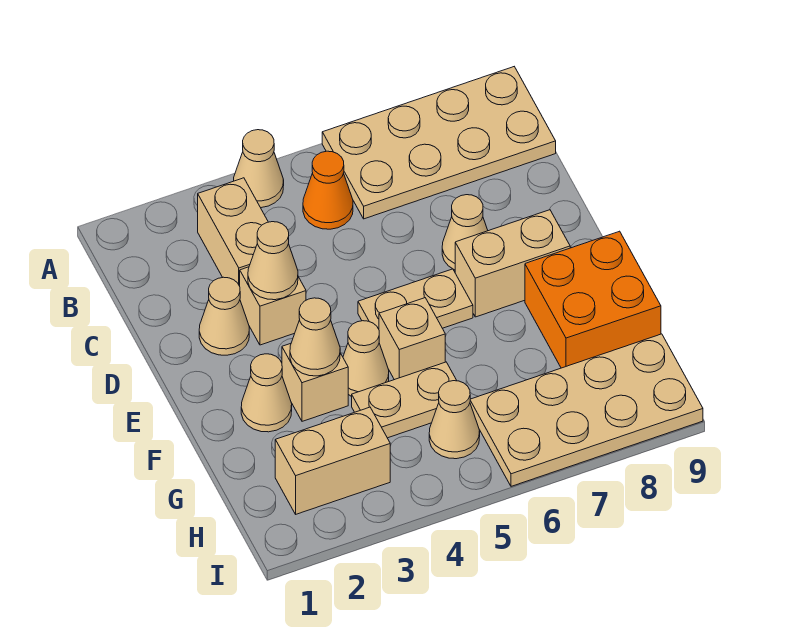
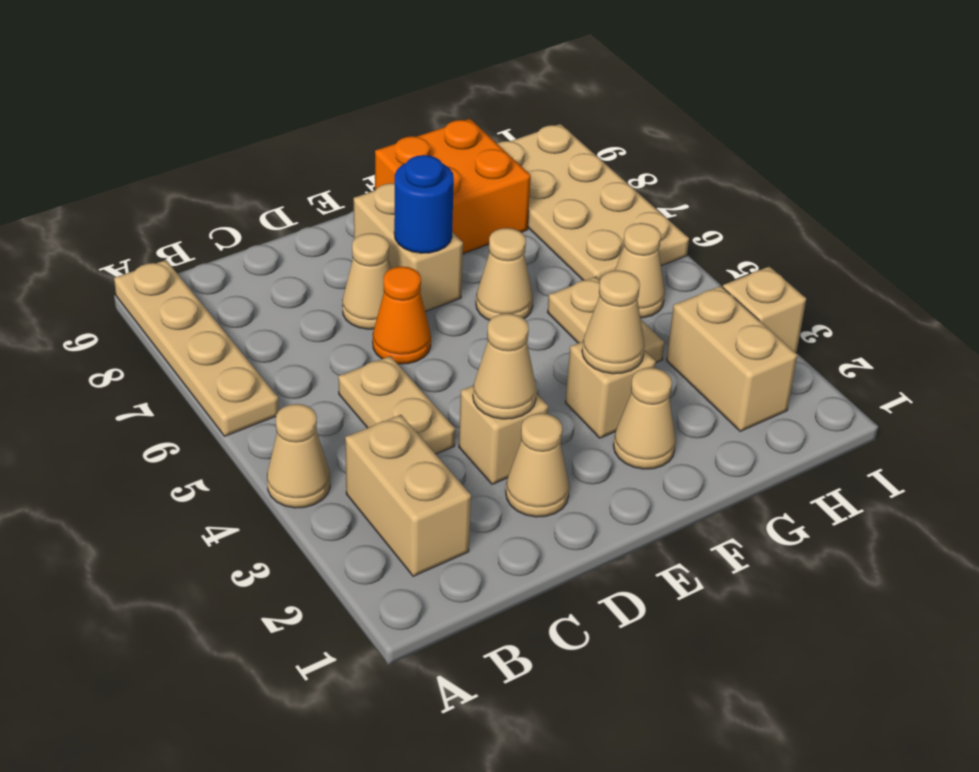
tan 2x4 plate [322,67,556,219] -> tan 1x4 plate [114,260,279,436]
tan 1x2 brick [198,178,268,286] -> tan 1x2 brick turned to [345,415,471,576]
orange 1x1 cone [303,151,353,229] -> orange 1x1 cone moved to [373,267,431,364]
tan 1x2 plate [358,269,473,329] -> tan 1x2 plate moved to [338,356,455,454]
none -> blue 1x1 round brick [394,155,454,253]
tan 1x1 cone [343,321,389,396] -> tan 1x1 cone moved to [476,228,533,320]
tan 1x1 brick [379,298,445,380] -> tan 1x1 brick moved to [723,266,806,353]

